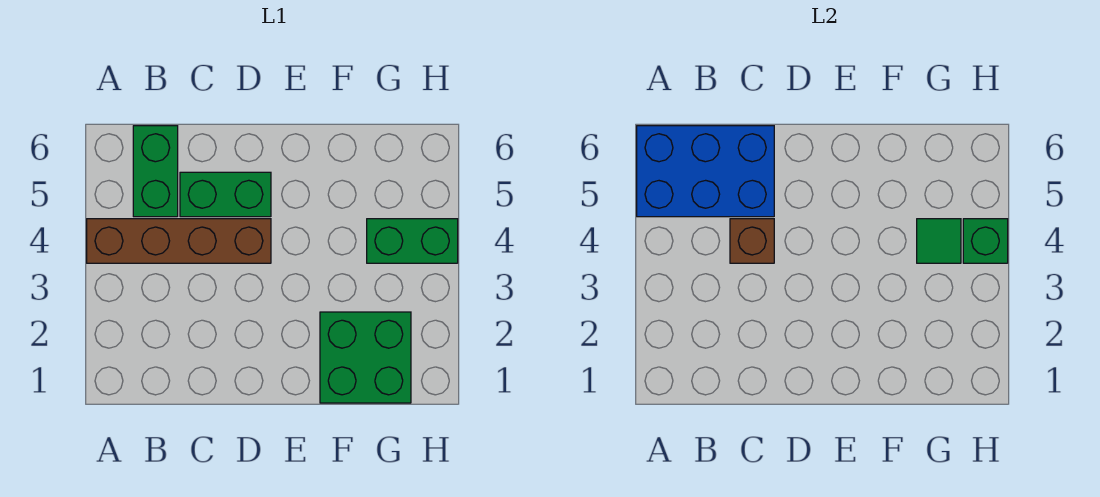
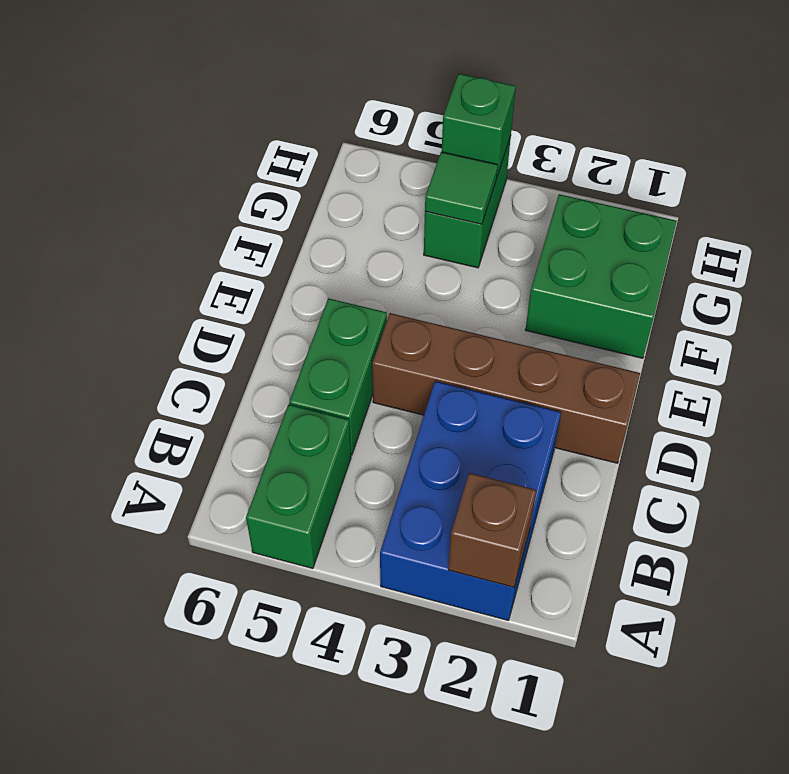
brown 1x4 brick [87,219,271,263] -> brown 1x4 brick turned to [372,313,640,463]
blue 2x3 brick [637,126,774,217] -> blue 2x3 brick moved to [380,381,561,620]
green 1x2 brick [133,126,178,217] -> green 1x2 brick turned to [246,404,351,568]
brown 1x1 brick [730,219,774,263] -> brown 1x1 brick moved to [448,473,536,587]

